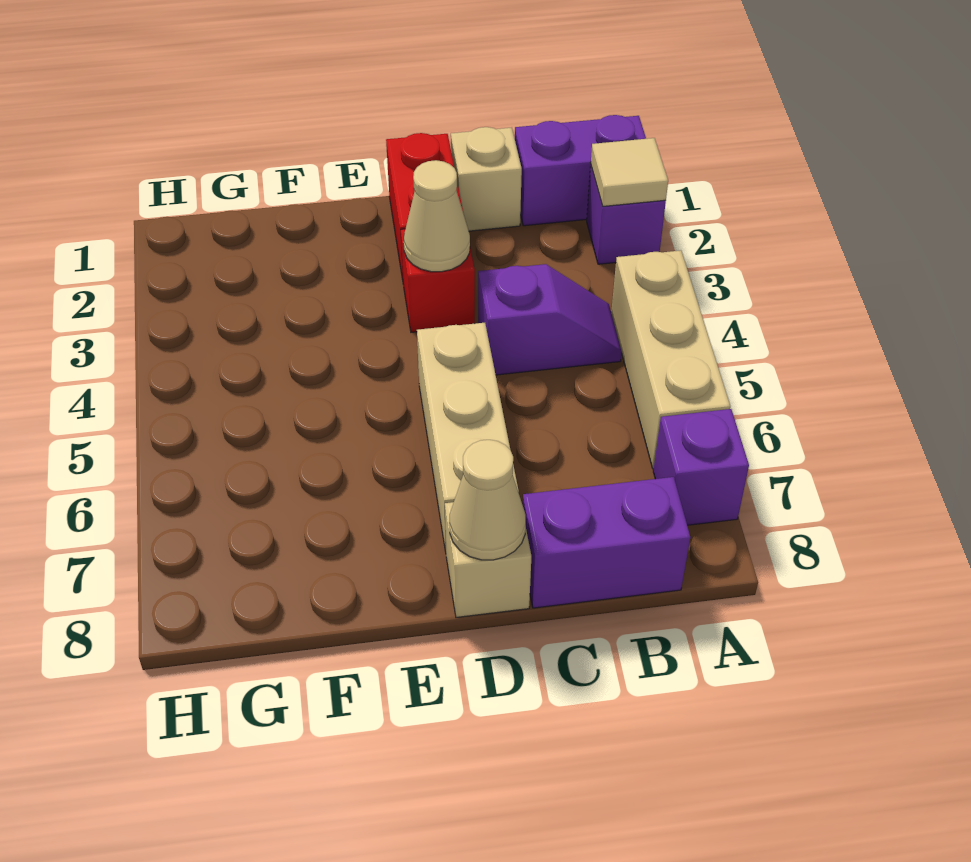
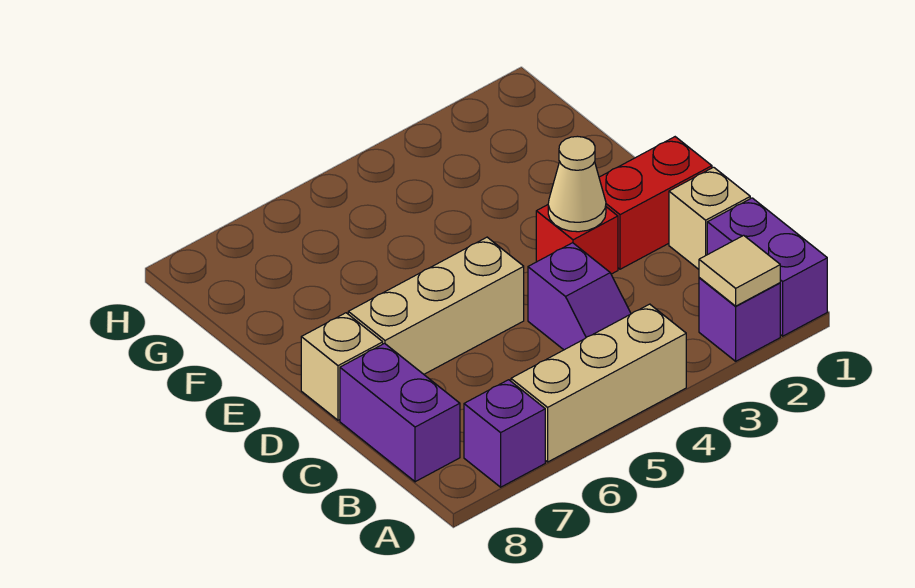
tan 1x1 cone [449,440,526,560] -> none

